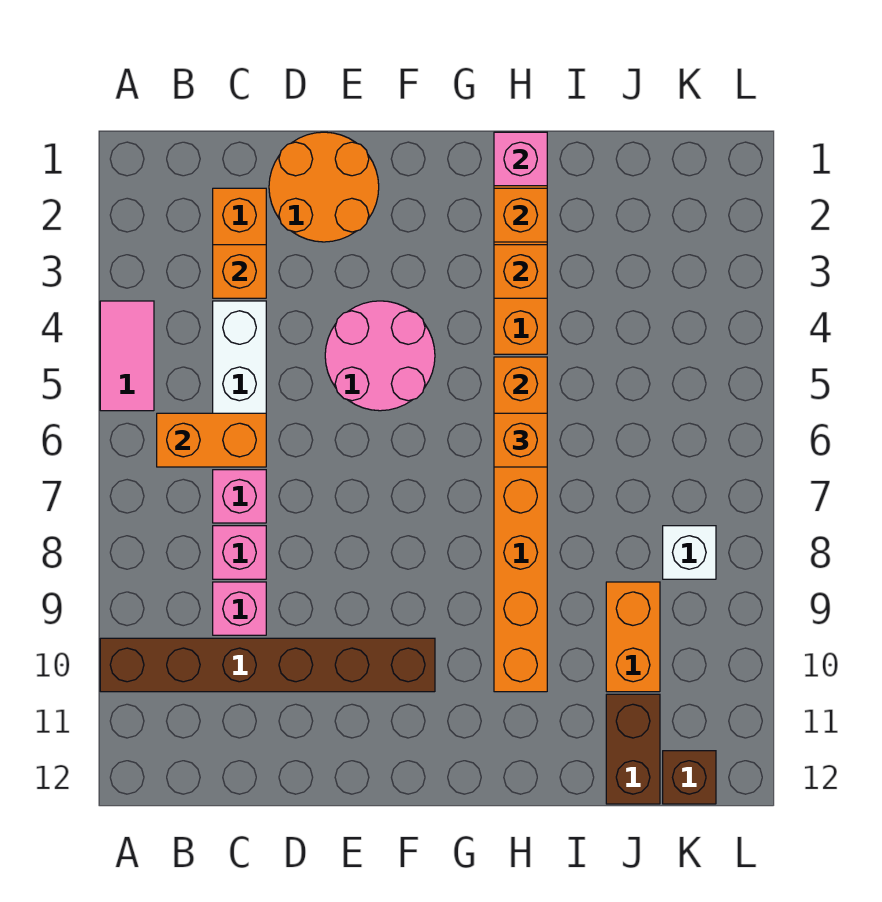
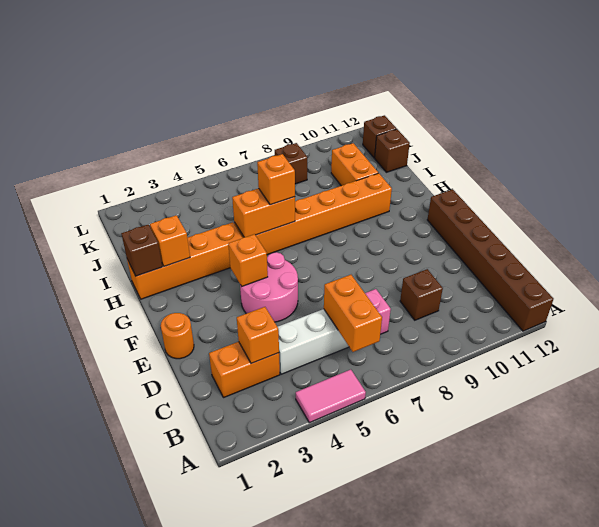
brown 1x6 brick [100,638,435,692] -> brown 1x6 brick moved to [427,189,554,331]
pink 1x1 brick [213,526,266,579] -> none
pink 1x1 brick [213,582,266,635] -> brown 1x1 brick [400,269,443,320]
orange 2x2 round brick [269,132,379,242] -> orange 1x1 round brick [161,313,194,359]
pink 1x1 brick [494,132,547,186] -> brown 1x1 brick [121,224,162,276]
orange 1x1 brick [494,245,547,298] -> orange 1x1 brick moved to [228,234,268,286]
orange 1x2 brick [606,582,660,692] -> orange 1x2 brick turned to [331,143,378,186]
brown 1x2 brick [606,694,660,804] -> brown 1x1 brick [375,129,410,172]
white 1x1 brick [663,526,716,579] -> brown 1x1 brick [275,143,307,184]

